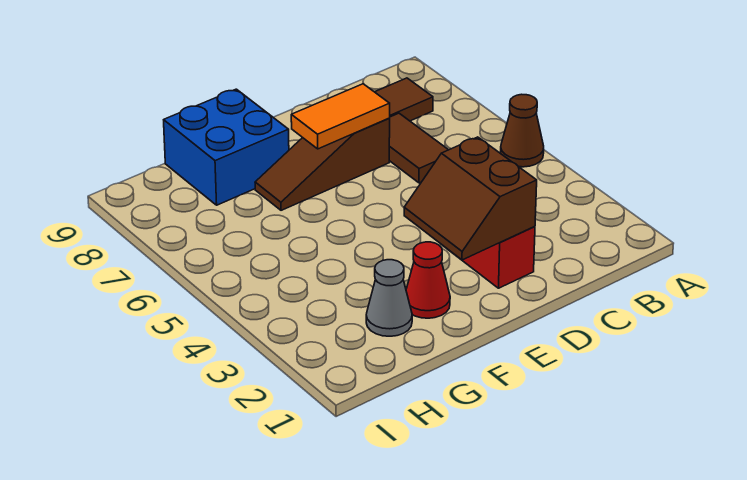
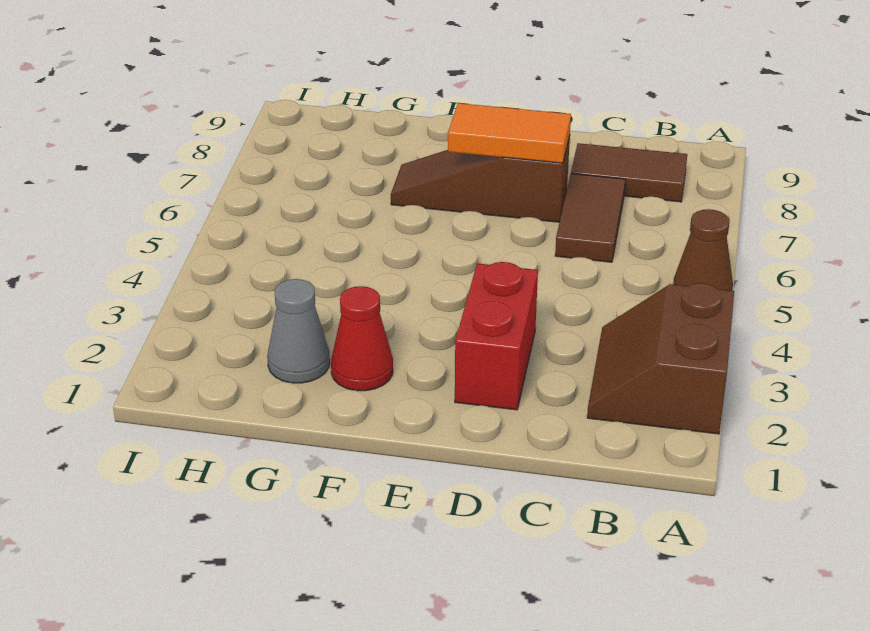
brown 2x2 slope [404,137,537,260] -> brown 2x2 slope moved to [587,283,734,434]
blue 2x2 brick [164,89,289,205] -> none

